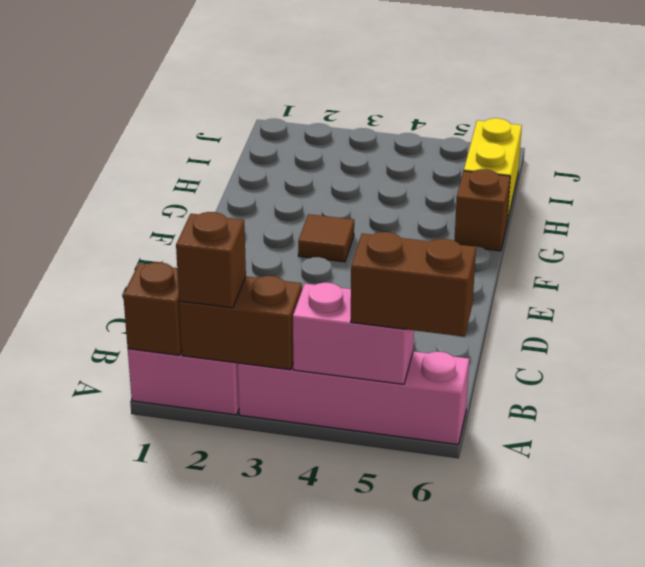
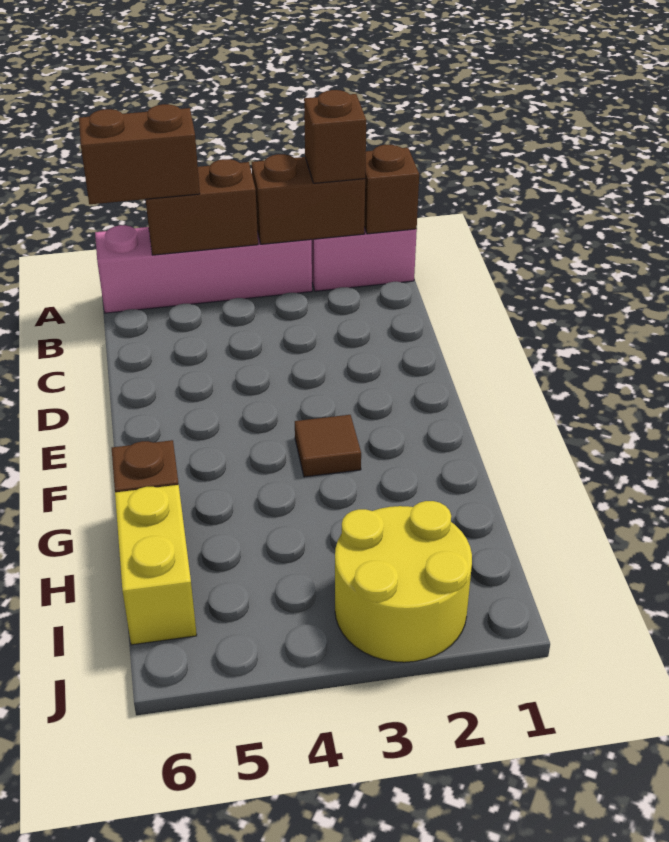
pink 1x2 brick [293,283,414,384] -> brown 1x2 brick [146,159,258,255]
none -> yellow 2x2 round brick [335,501,472,662]

